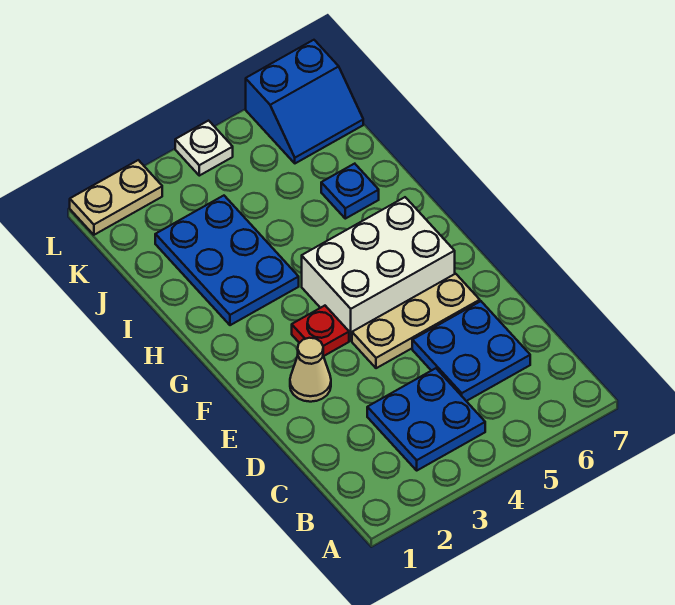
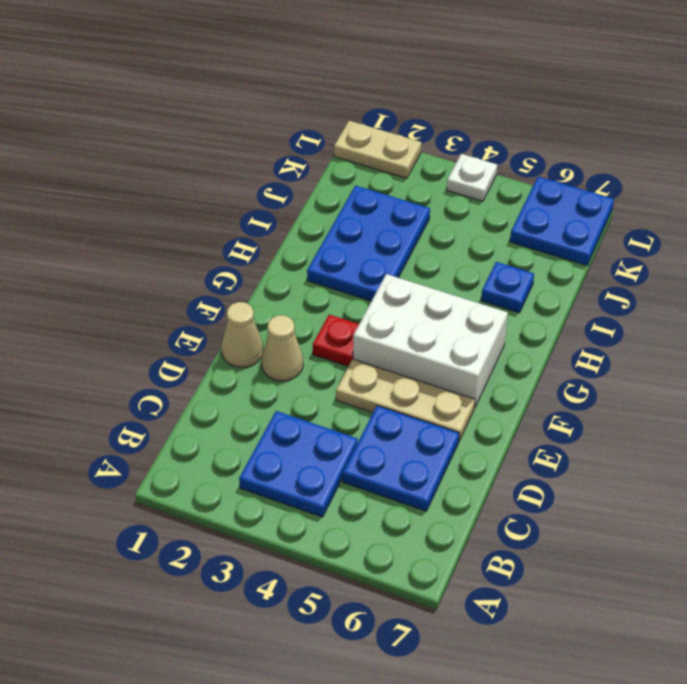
none -> tan 1x1 cone [222,302,263,367]
blue 2x2 slope [246,40,363,163] -> blue 2x2 plate [510,177,614,265]

